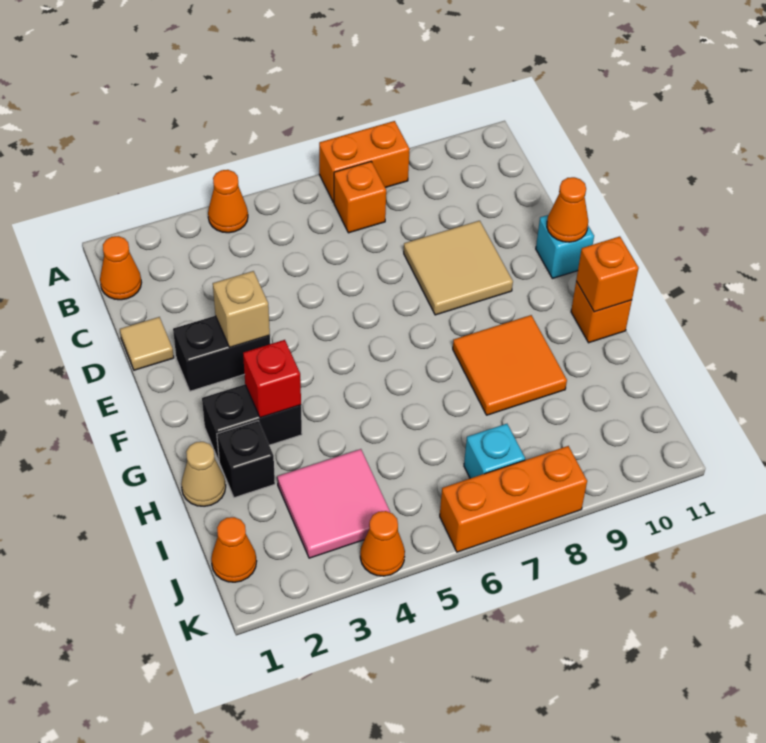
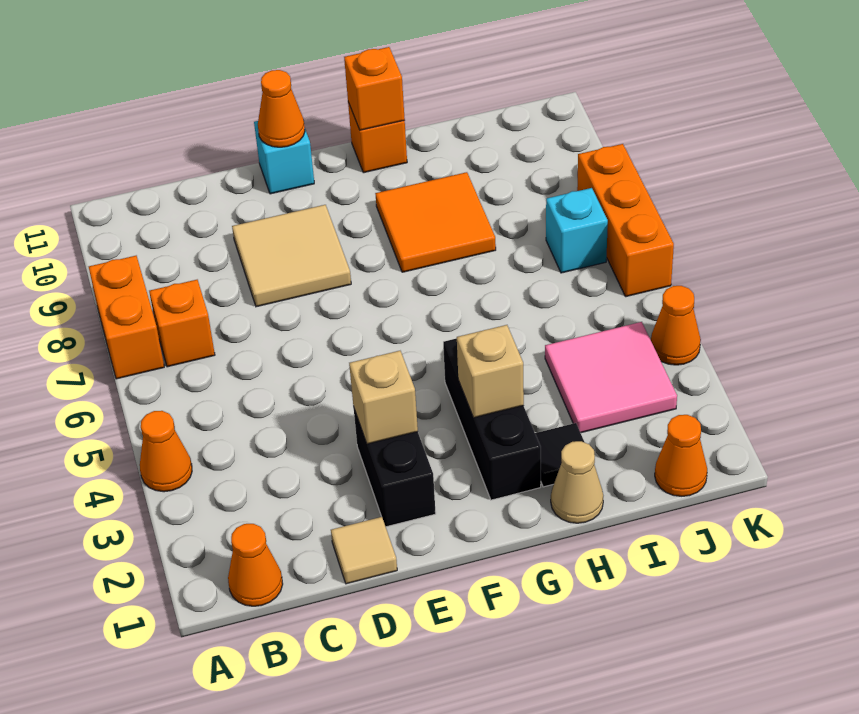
black 1x2 brick [202,385,302,461] -> black 1x3 brick [443,338,541,500]
red 1x1 brick [243,340,301,418] -> tan 1x1 brick [457,325,524,418]
black 1x1 brick [217,421,275,498] -> black 1x1 tile [535,423,584,487]

